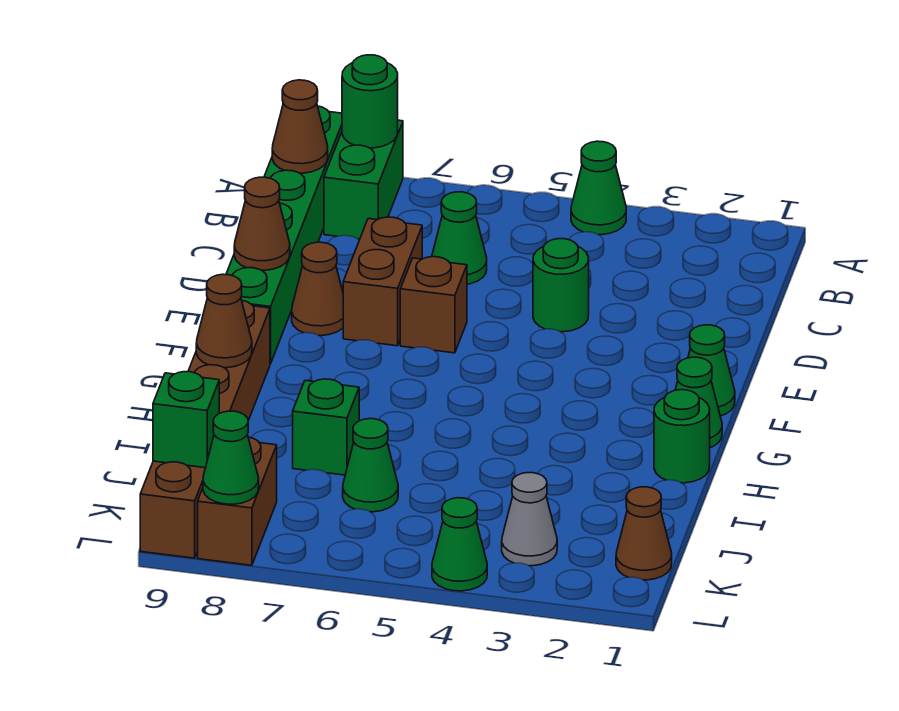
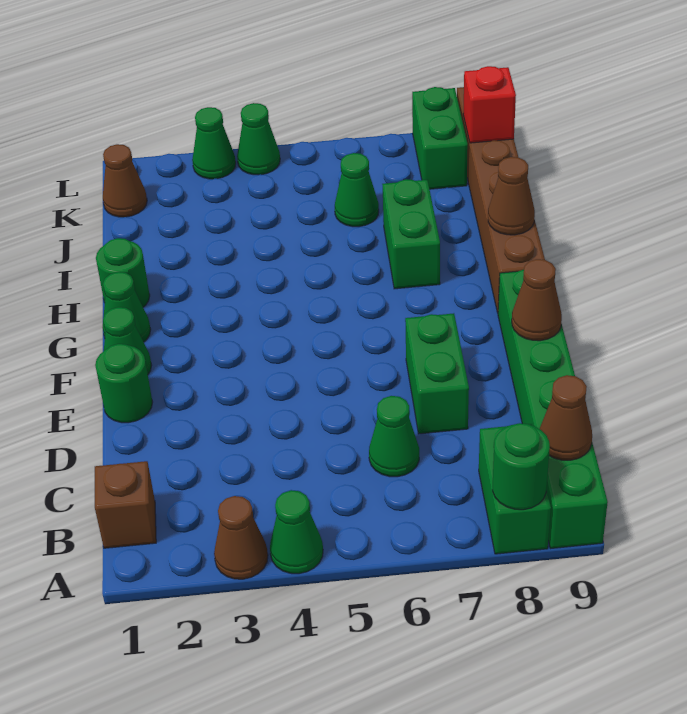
green 1x1 round brick [533,239,589,332] -> green 1x1 round brick moved to [95,344,152,423]
brown 1x2 brick [343,217,422,346] -> green 1x2 brick [405,313,469,434]
brown 1x1 brick [400,257,467,353] -> brown 1x1 brick moved to [95,461,156,548]
brown 1x1 cone [292,242,343,336] -> brown 1x1 cone moved to [214,496,268,579]
green 1x1 brick [293,379,359,475] -> green 1x2 brick [382,179,440,289]
grey 1x1 cone [502,473,557,566] -> none
brown 1x2 brick [198,437,277,565] -> green 1x2 brick [412,87,468,189]
green 1x1 brick [153,372,219,468] -> red 1x1 brick [463,66,516,143]
green 1x1 cone [203,411,259,504] -> green 1x1 cone moved to [192,107,236,179]

